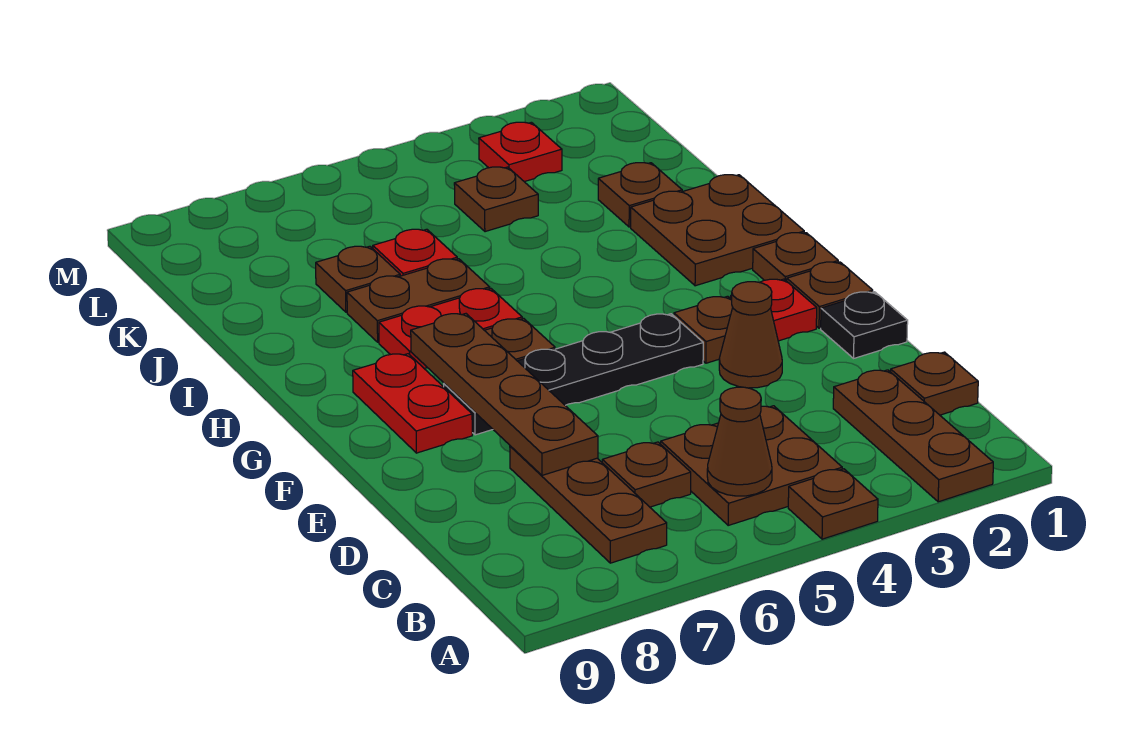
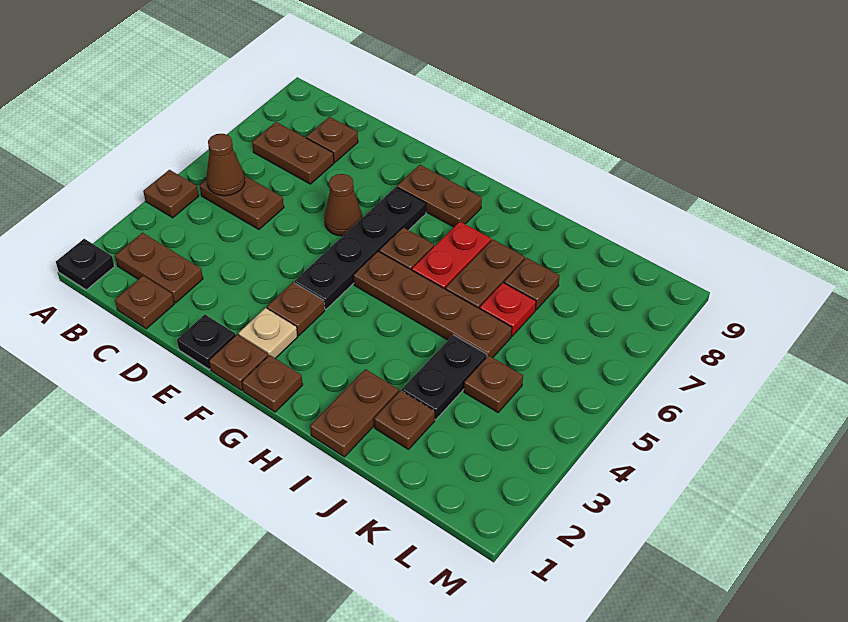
none -> black 1x1 plate [56,239,115,290]
brown 1x3 plate [833,370,993,502] -> brown 1x2 plate [115,233,203,303]
brown 2x2 plate [661,406,842,525] -> brown 1x2 plate [200,175,284,229]
brown 1x3 plate [510,446,667,563] -> brown 1x2 plate [252,122,334,184]
brown 1x1 plate [602,442,691,507] -> brown 1x1 plate moved to [306,117,358,162]
brown 1x4 plate [411,314,598,475] -> brown 1x4 plate moved to [354,251,512,357]
brown 1x1 cone [719,282,782,388] -> brown 1x1 cone moved to [324,174,362,236]
red 1x1 plate [731,279,817,341] -> tan 1x1 plate [238,308,298,358]
red 1x2 plate [353,354,472,453] -> brown 1x2 plate [397,165,482,227]
brown 2x2 plate [631,175,804,286] -> brown 1x2 plate [310,369,399,457]
none -> black 1x2 plate [402,335,487,420]
red 1x1 plate [479,122,562,182] -> none

